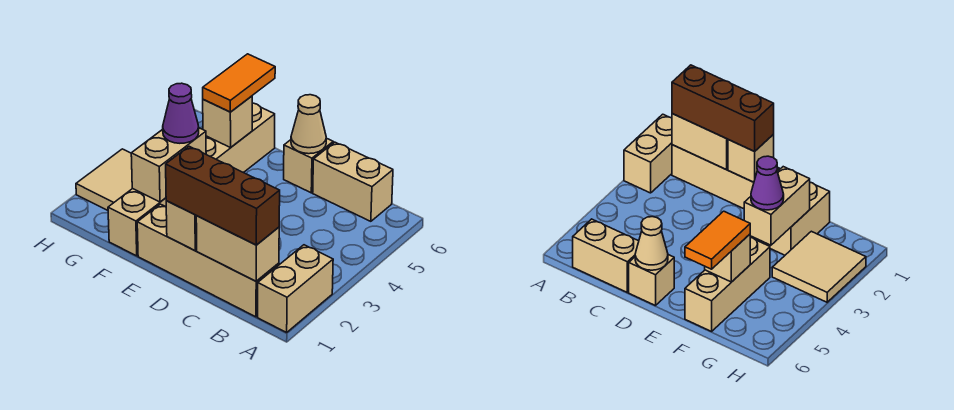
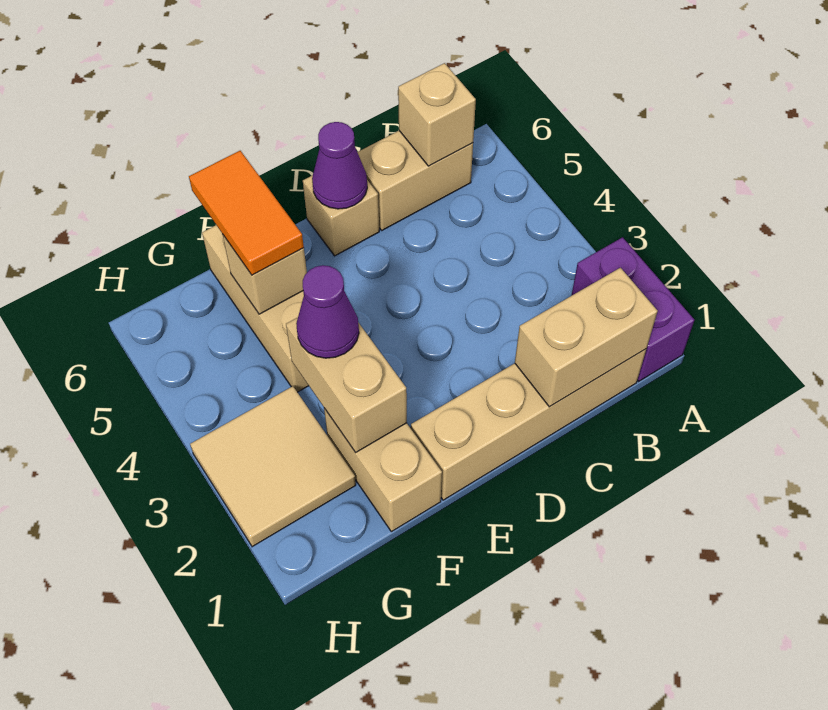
tan 1x2 brick [258,245,333,332] -> purple 1x2 brick [572,237,694,381]
brown 1x3 brick [166,146,280,245] -> none
tan 1x1 brick [166,201,197,251] -> tan 1x1 brick moved to [398,63,476,166]
tan 1x1 cone [291,95,326,154] -> purple 1x1 cone [312,122,367,209]

